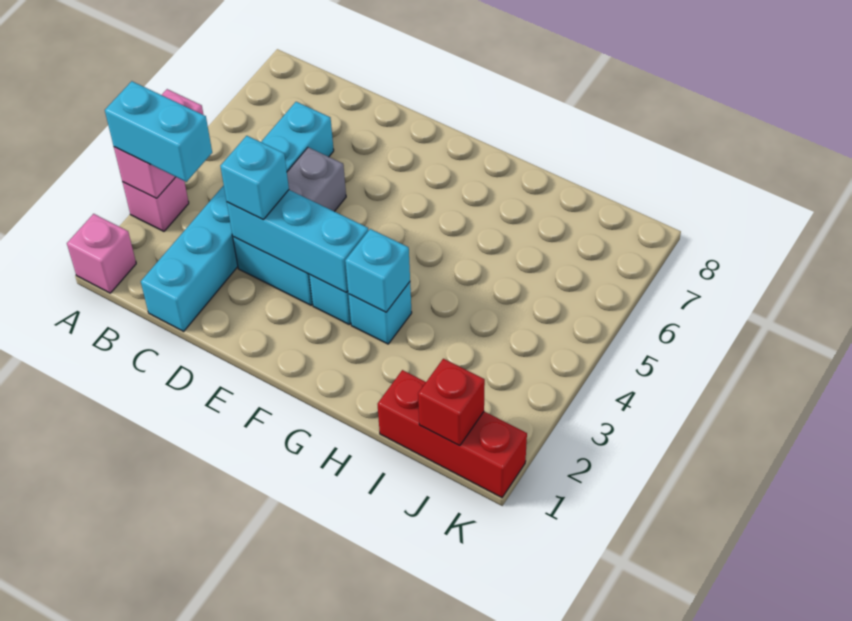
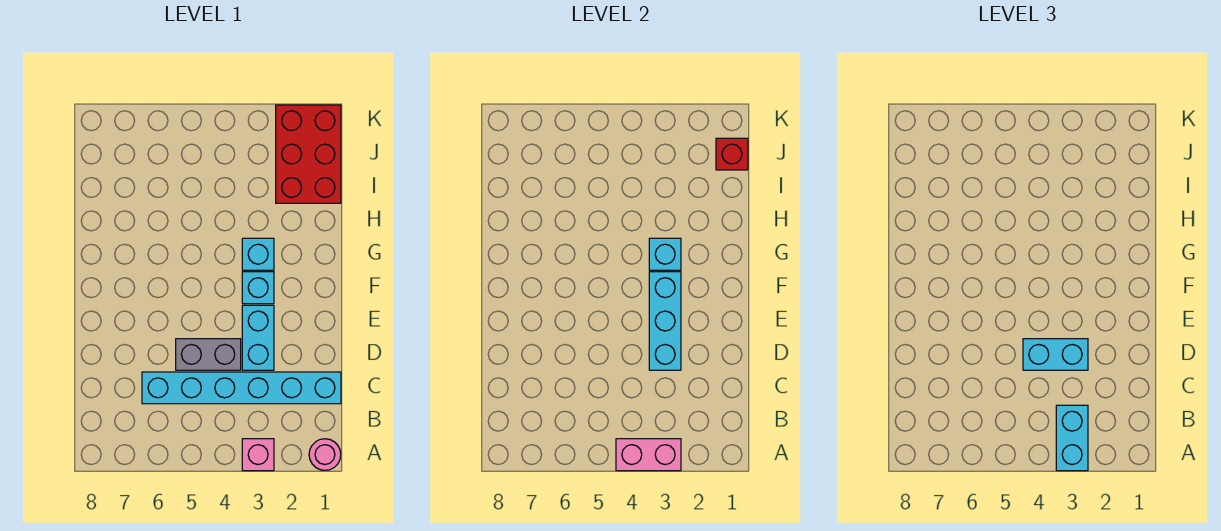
pink 1x1 brick [67,214,136,293] -> pink 1x1 round brick [309,439,341,470]
cyan 1x1 brick [220,136,289,220] -> cyan 1x2 brick [1023,339,1088,370]
red 1x3 brick [378,370,527,497] -> red 2x3 brick [276,105,341,203]

